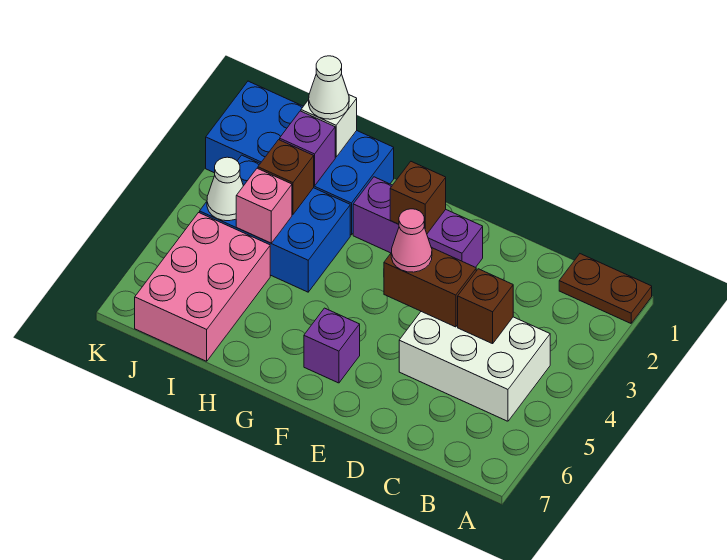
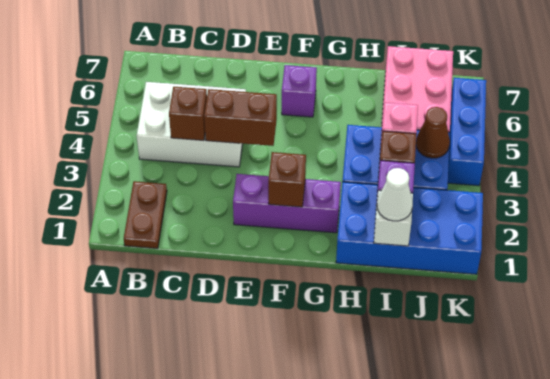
brown 1x2 plate [559,254,652,323] -> brown 1x2 plate turned to [124,181,167,249]
pink 1x1 cone [391,209,432,272] -> none
white 1x1 cone [207,157,243,221] -> brown 1x1 cone [416,107,450,158]
none -> blue 1x3 brick [448,78,486,186]

